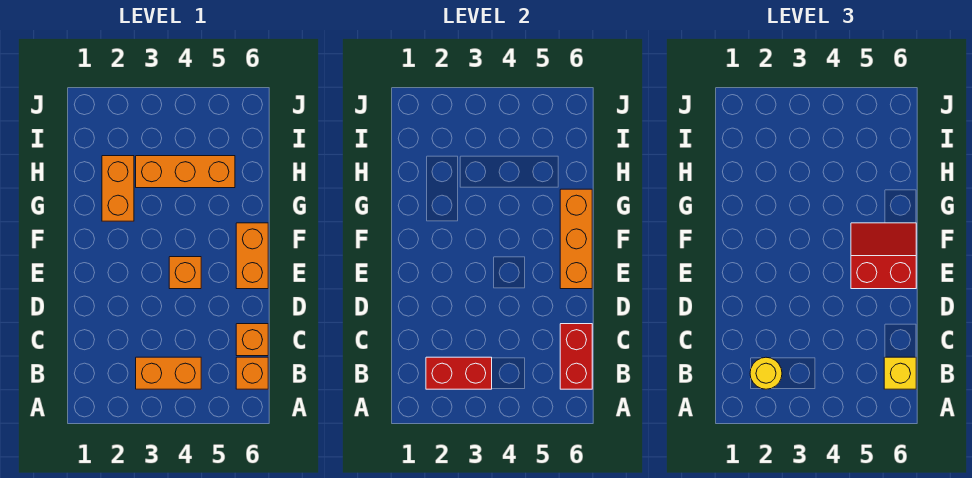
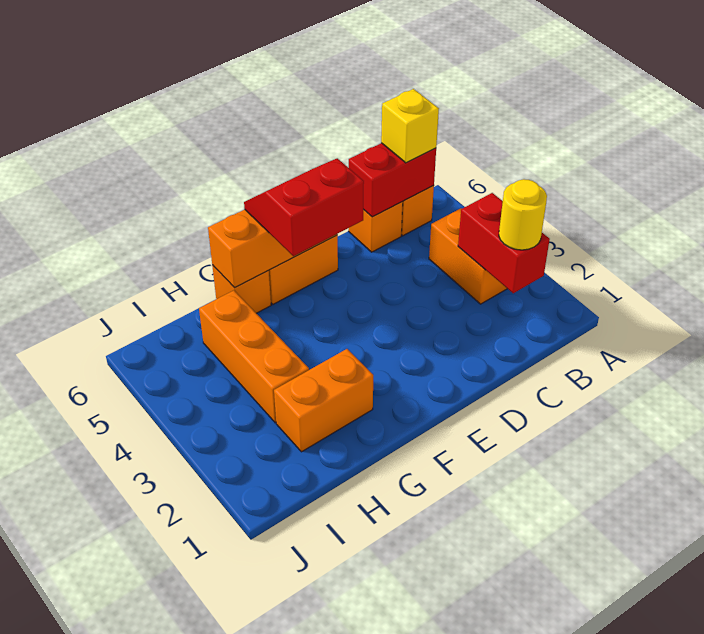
orange 1x1 brick [169,257,201,289] -> orange 1x1 brick moved to [212,265,271,313]
red 2x2 slope [851,223,916,289] -> red 2x2 slope turned to [244,158,364,256]

